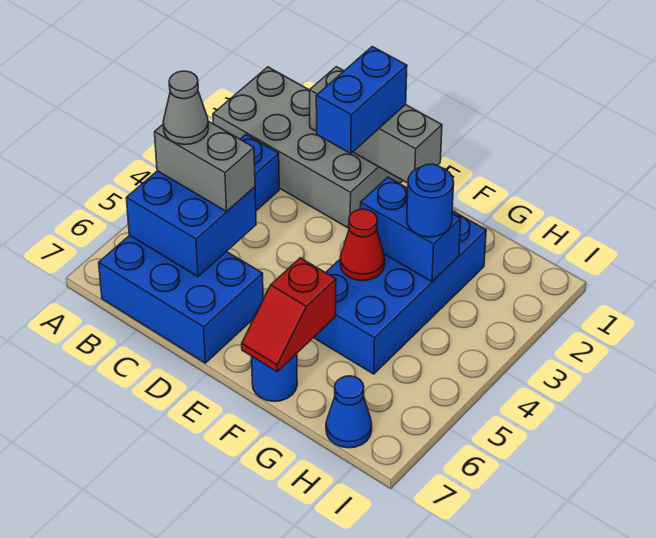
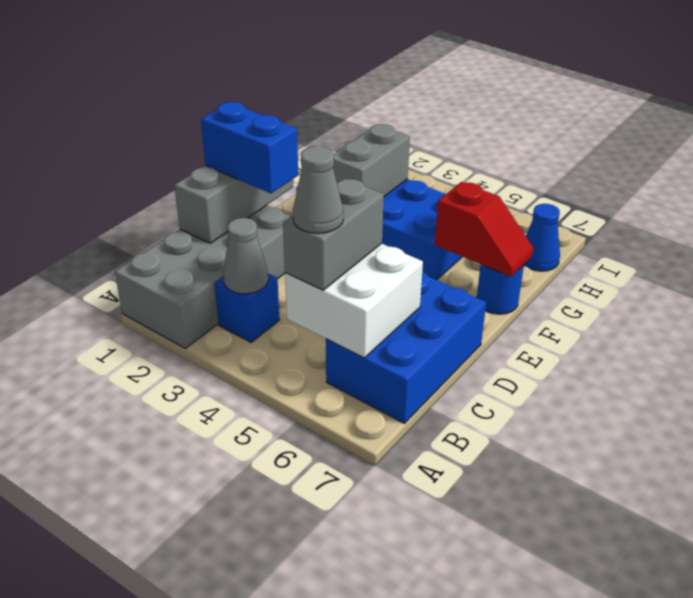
none -> grey 1x1 cone [223,218,268,294]
blue 2x2 brick [126,171,256,277] -> white 2x2 brick [285,244,423,358]
blue 1x2 brick [360,177,461,282] -> grey 1x2 brick [333,124,410,196]
red 1x1 cone [340,209,385,281] -> none
blue 1x1 round brick [407,164,454,237] -> none

